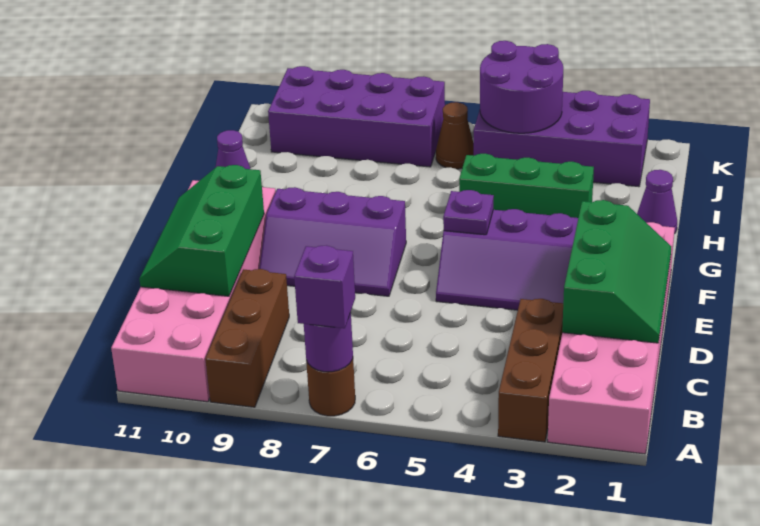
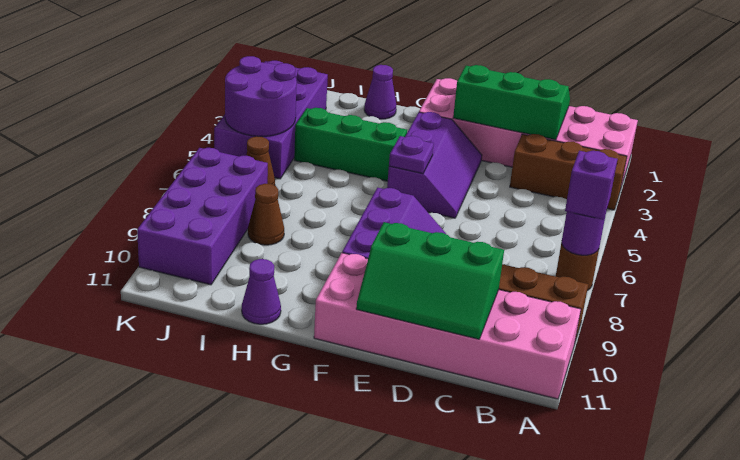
green 1x3 brick [459,154,594,218] -> green 1x3 brick turned to [294,108,407,181]
none -> brown 1x1 cone [248,184,284,245]

